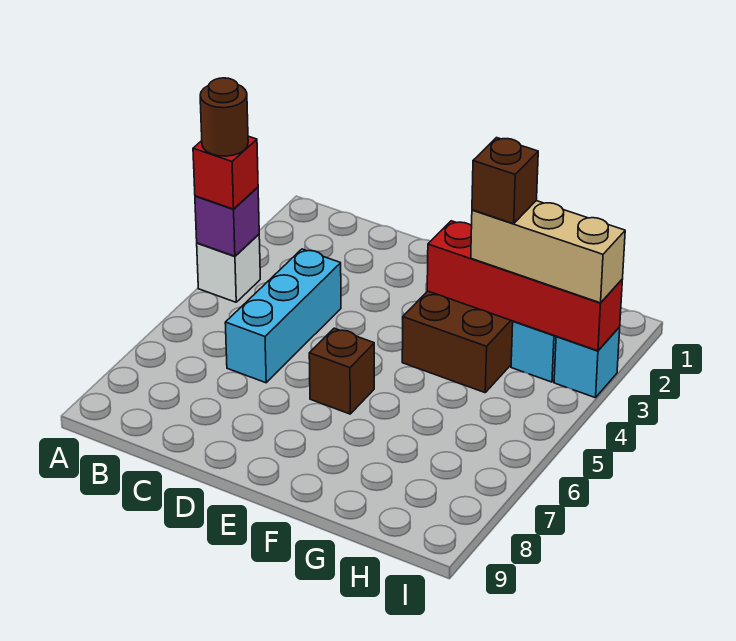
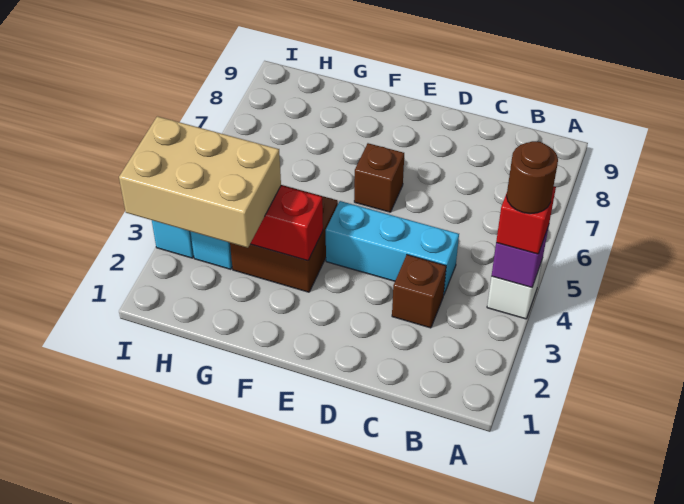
cyan 1x3 brick [225,249,341,383] -> cyan 1x3 brick turned to [326,201,459,294]
tan 1x3 brick [471,201,625,303] -> tan 2x3 brick [119,116,281,248]
brown 1x1 brick [472,138,538,224] -> brown 1x1 brick moved to [392,255,446,328]

